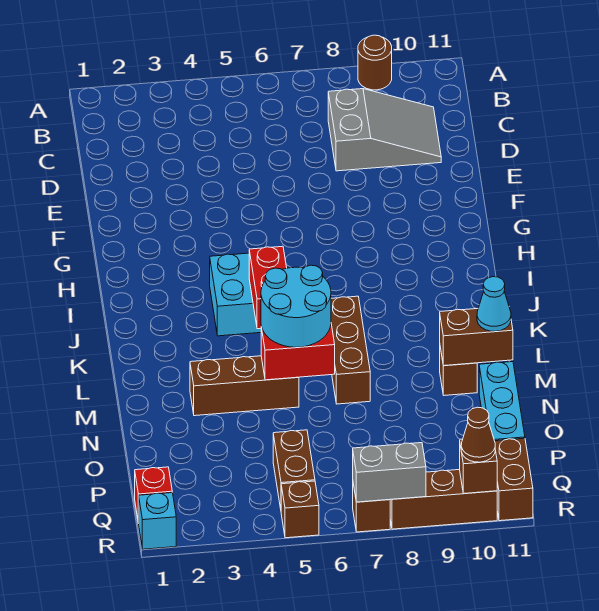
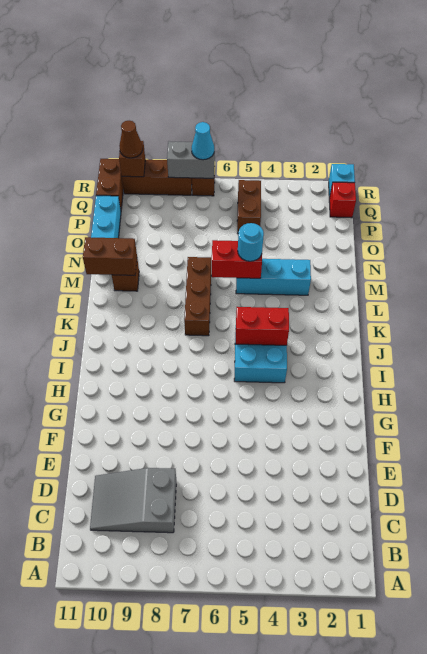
brown 1x1 round brick [358,35,392,90] -> none
red 1x2 brick [249,246,287,329] -> red 1x2 brick turned to [236,307,289,345]
cyan 2x2 round brick [261,265,331,347] -> cyan 1x1 round brick [238,223,264,261]
brown 1x3 brick [190,356,299,416] -> cyan 1x3 brick [236,259,311,295]
cyan 1x1 cone [477,277,511,331] -> cyan 1x1 cone moved to [192,122,214,160]
brown 1x1 brick [281,481,319,538] -> none

